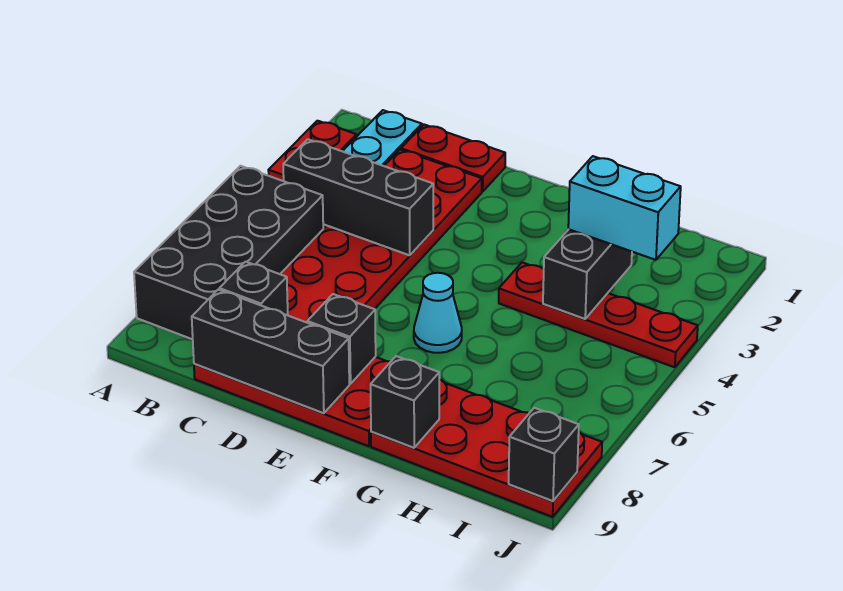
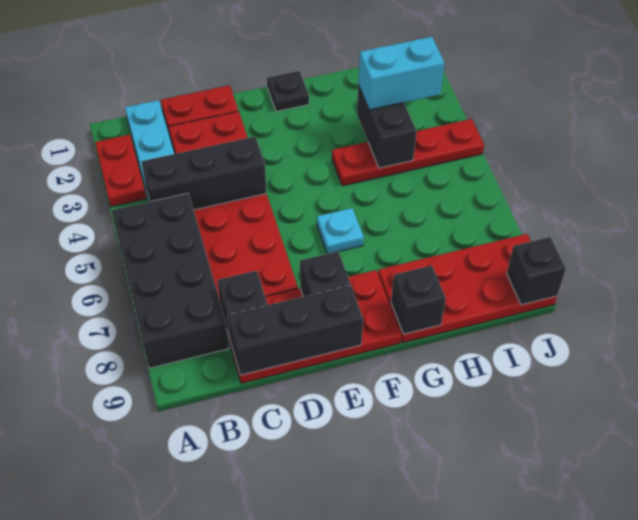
none -> black 1x1 plate [267,71,309,112]
cyan 1x1 cone [414,273,462,353] -> cyan 1x1 plate [317,208,364,254]

